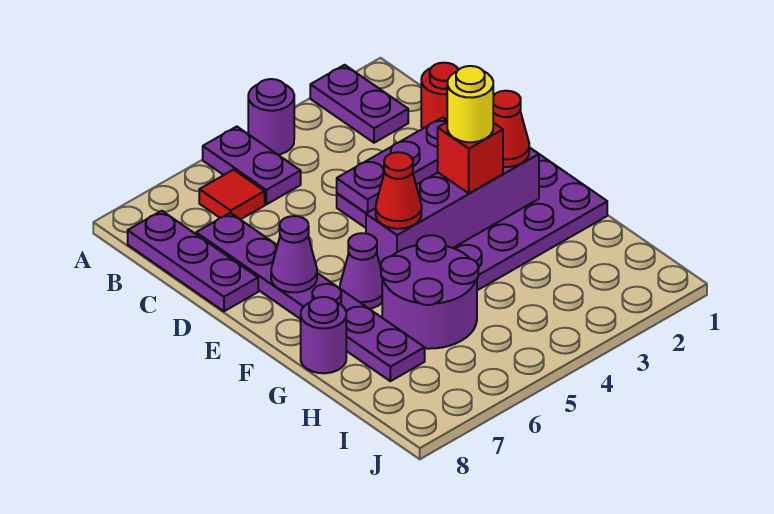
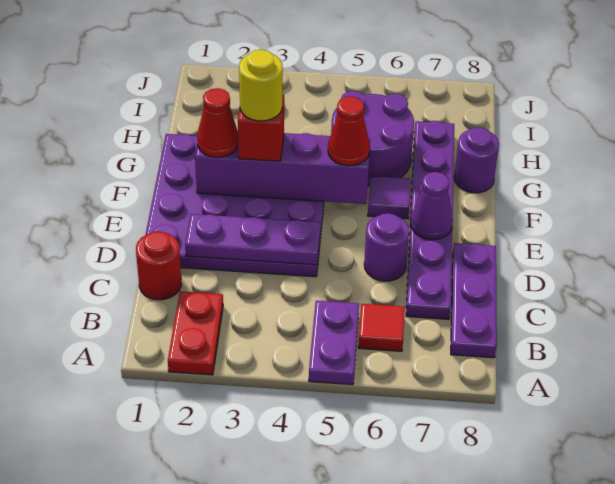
purple 1x2 plate [310,65,408,143] -> red 1x2 plate [168,291,223,375]
purple 1x1 round brick [248,79,294,155] -> purple 1x1 round brick moved to [364,213,409,281]
purple 1x1 cone [340,233,382,309] -> purple 1x1 tile [368,176,411,219]

